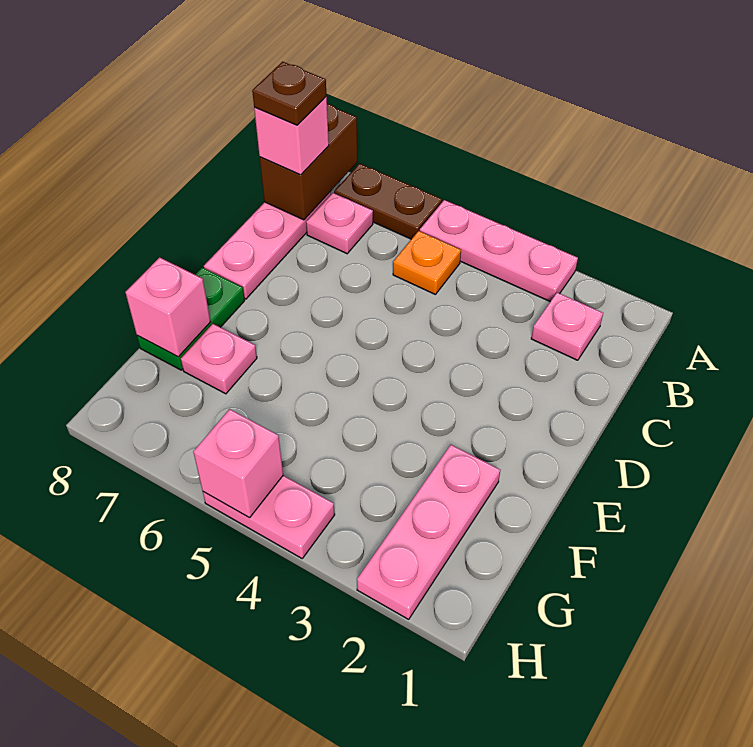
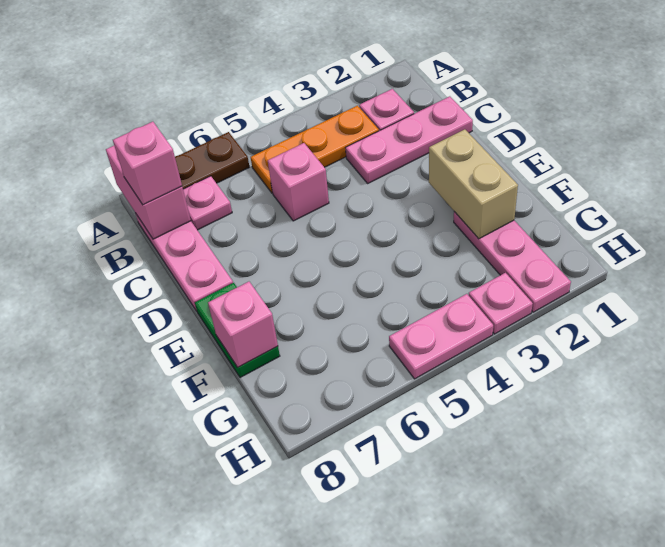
pink 1x3 plate [420,200,578,301] -> pink 1x3 plate moved to [346,96,473,183]
brown 1x2 brick [260,104,357,220] -> pink 1x2 brick [106,146,191,239]
orange 1x1 plate [393,231,461,295] -> orange 1x3 plate [251,106,379,193]
brown 1x1 plate [252,62,326,125] -> none
none -> tan 1x2 brick [429,129,518,239]
pink 1x1 plate [181,324,257,394] -> pink 1x1 plate moved to [469,273,533,334]
pink 1x1 brick [193,409,283,518] -> pink 1x1 brick moved to [268,143,329,221]

